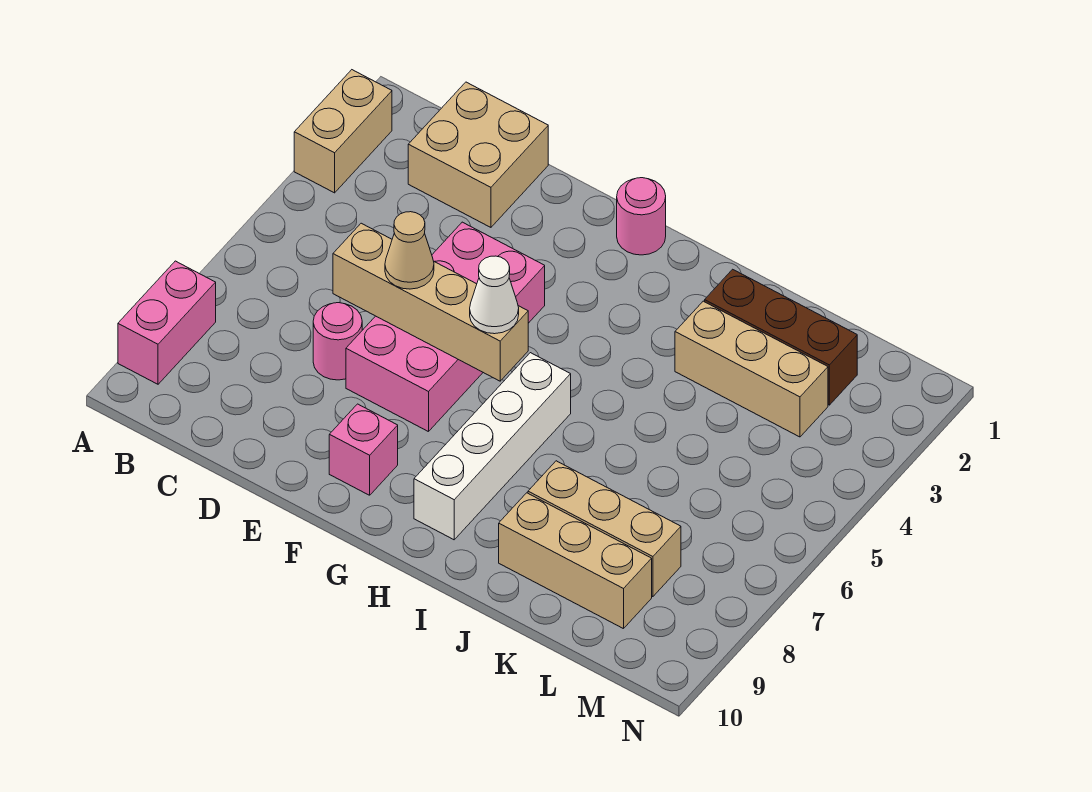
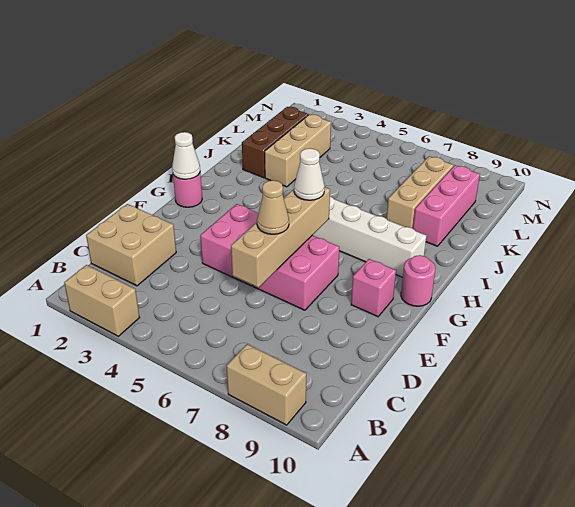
pink 1x2 brick [118,261,216,384] -> tan 1x2 brick [227,344,306,425]
pink 1x1 round brick [313,303,362,380] -> pink 1x1 round brick moved to [401,255,435,306]
none -> white 1x1 cone [172,132,200,179]
tan 1x3 brick [499,493,652,629] -> pink 1x3 brick [413,165,480,246]

